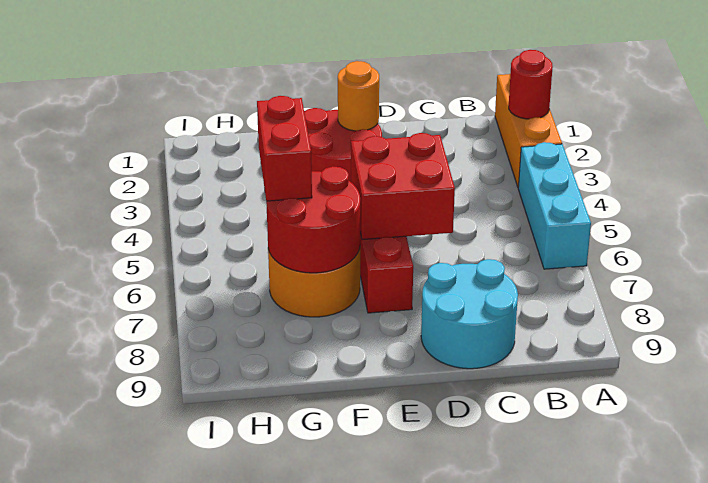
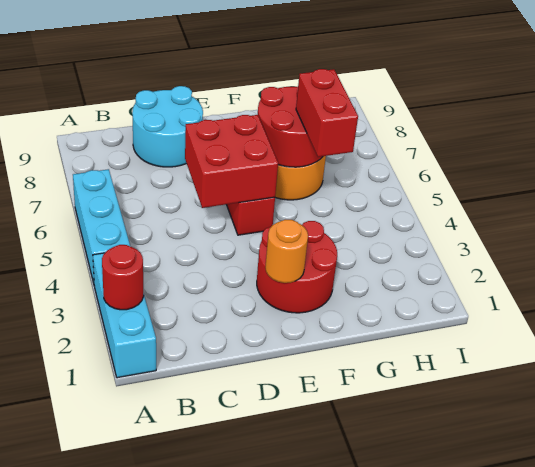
orange 1x3 brick [495,74,562,187] -> cyan 1x3 brick [93,253,156,378]

